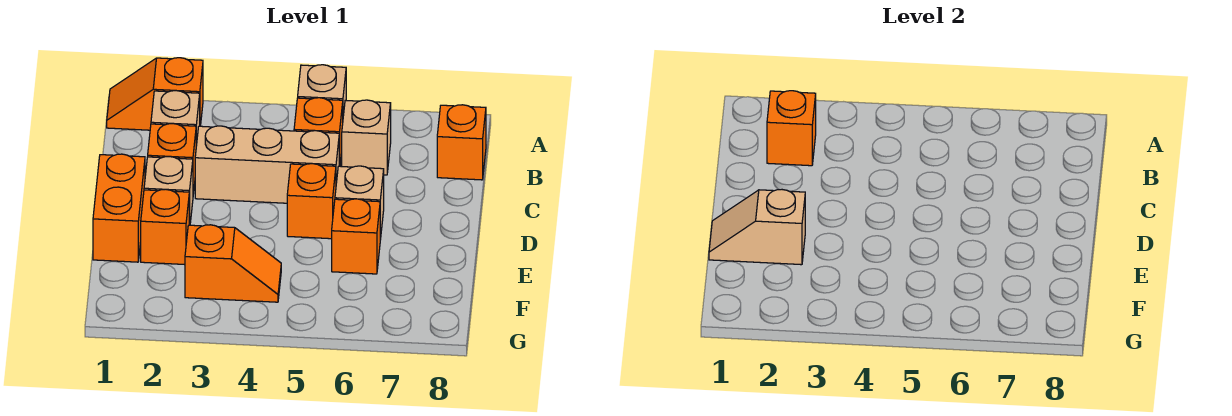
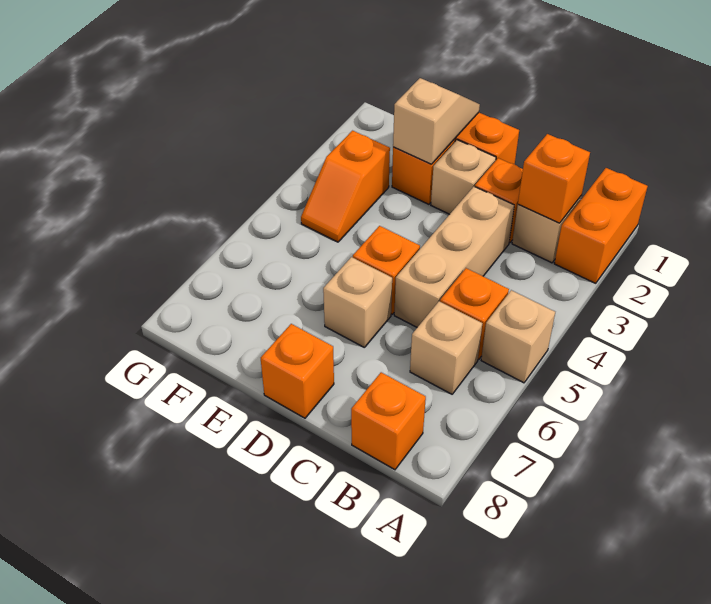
orange 1x2 slope [107,58,203,130] -> orange 1x2 brick [554,168,648,283]
orange 1x1 brick [332,199,380,274] -> orange 1x1 brick moved to [261,324,334,418]

